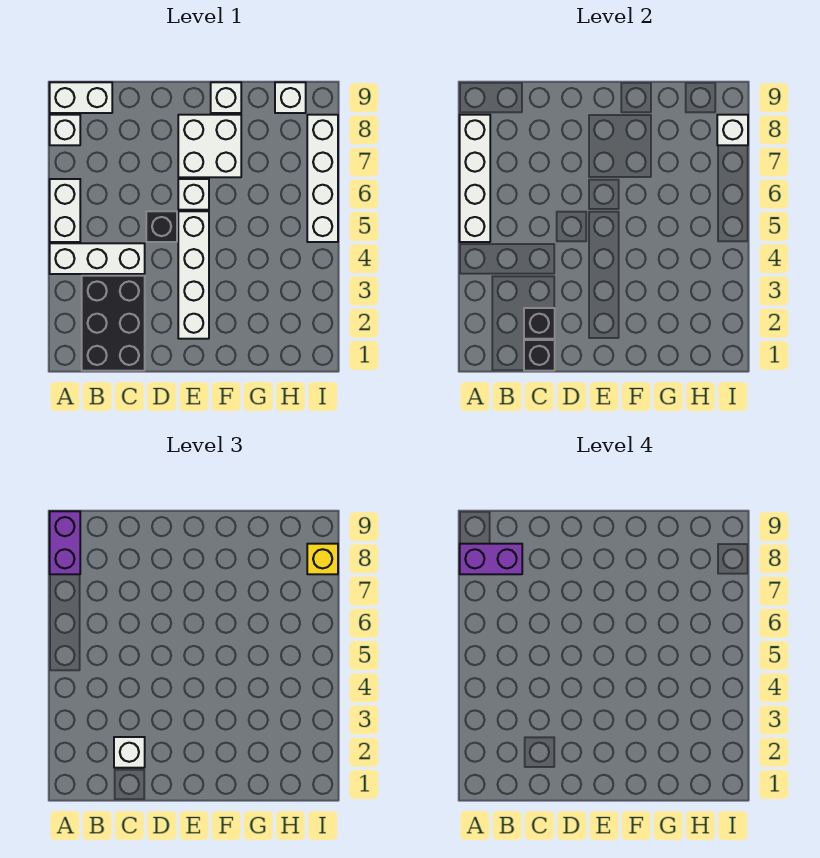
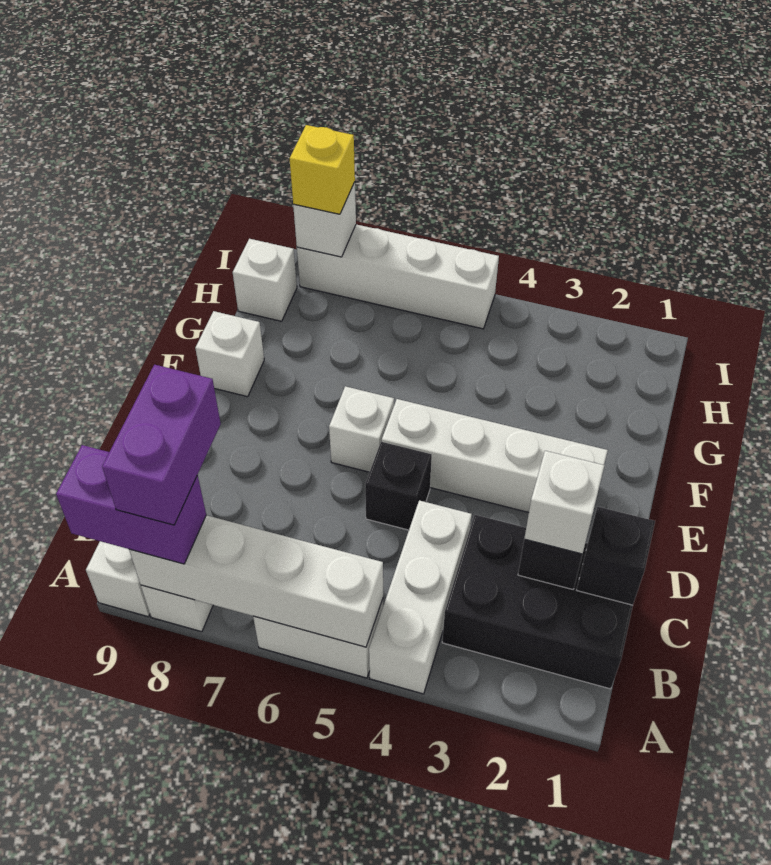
white 2x2 brick [178,115,241,177] -> none

